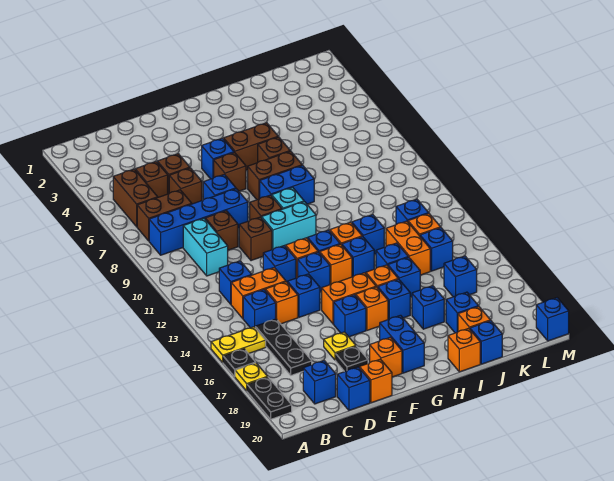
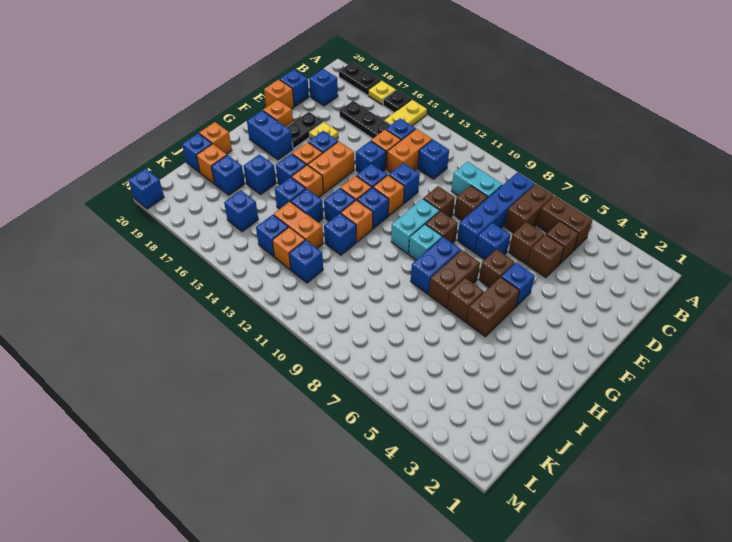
black 1x1 plate [336,346,368,372] -> black 1x2 plate [287,112,323,148]

